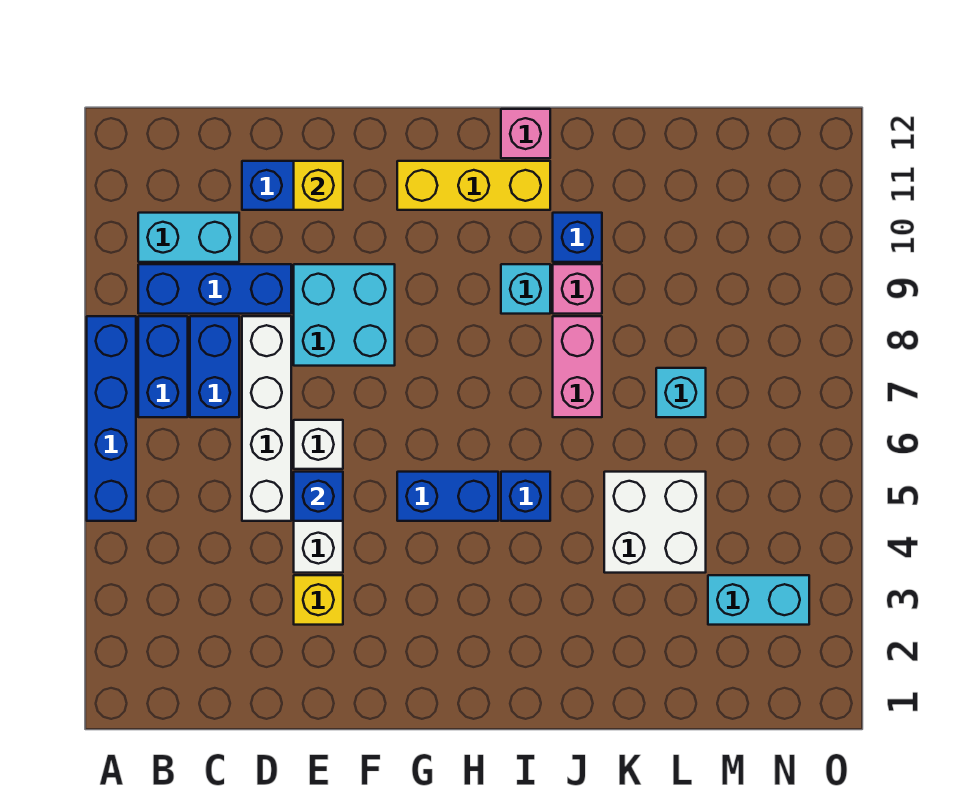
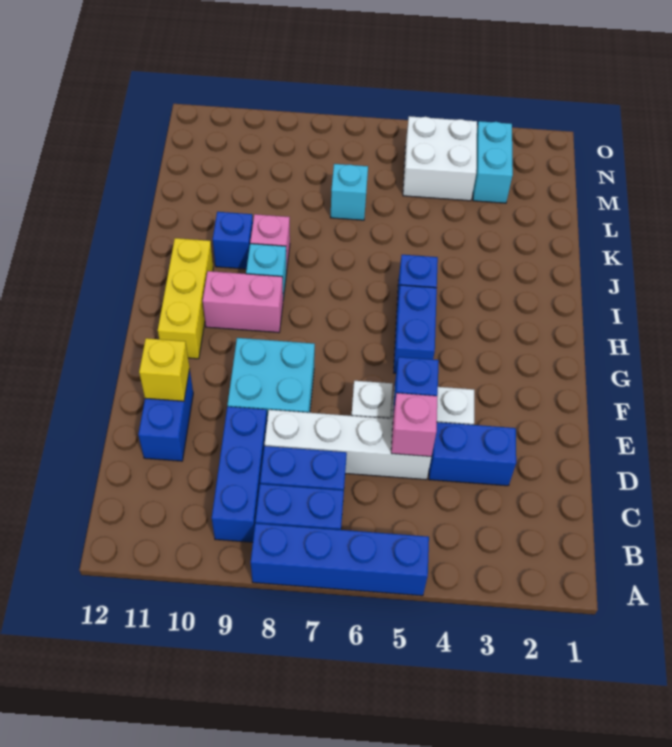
cyan 1x2 brick [138,213,239,262] -> none
none -> blue 1x2 brick [429,422,516,486]
yellow 1x1 brick [294,575,343,625] -> none
pink 1x1 brick [501,109,550,158] -> pink 1x1 brick moved to [391,393,438,457]
pink 1x2 brick [553,316,602,417] -> pink 1x2 brick moved to [203,271,283,333]
white 2x2 brick [604,472,706,573] -> white 2x2 brick moved to [403,116,477,201]

